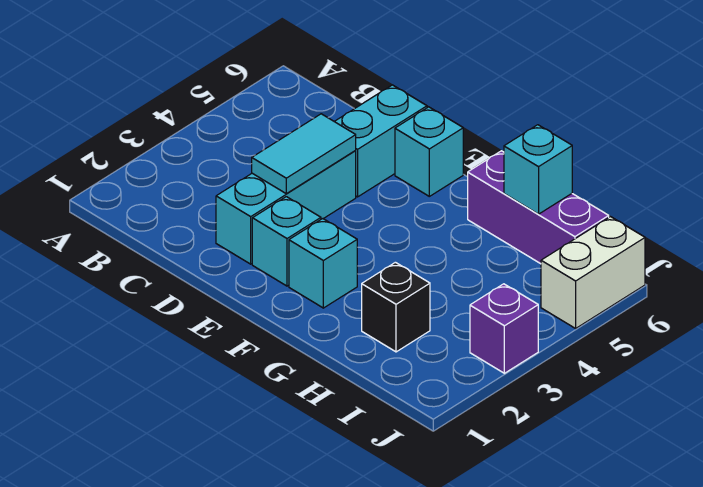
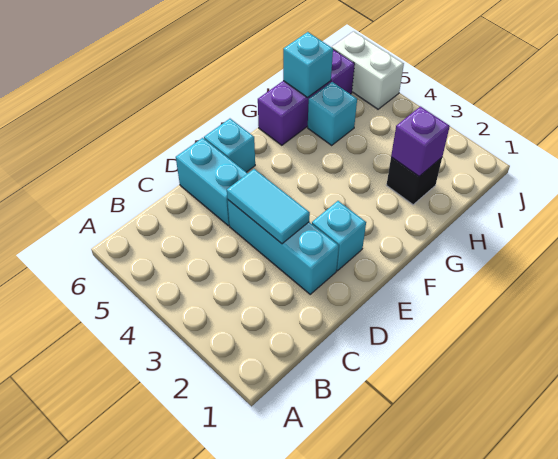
cyan 1x1 brick [289,219,357,308] -> cyan 1x1 brick moved to [308,82,357,145]
purple 1x1 brick [470,284,538,373] -> purple 1x1 brick moved to [391,106,450,176]

